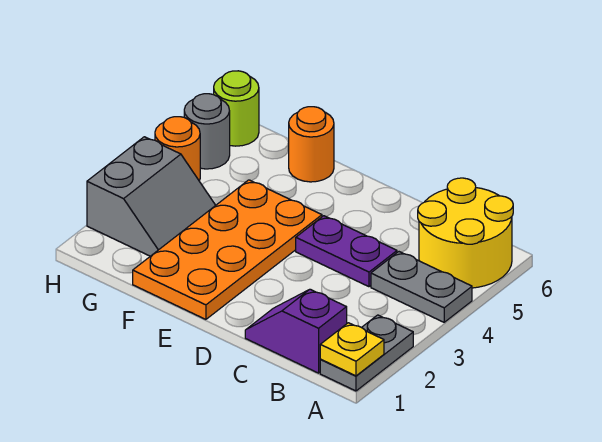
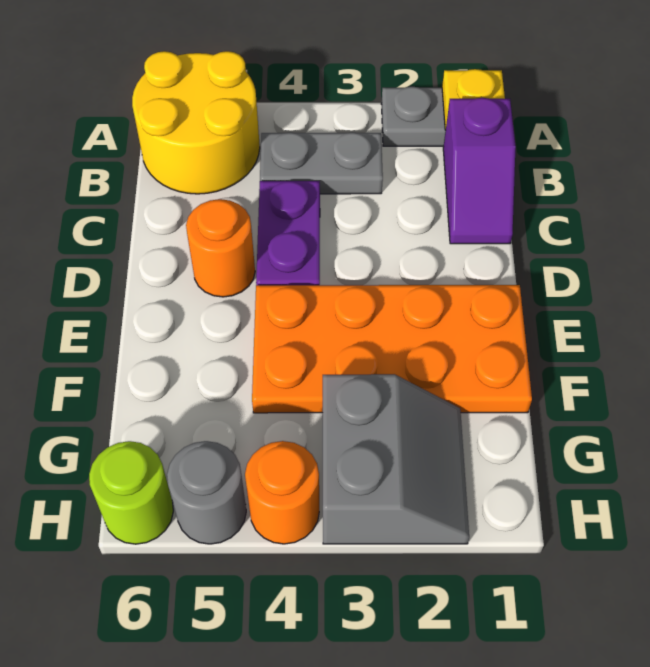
grey 1x2 plate [371,252,472,322] -> grey 1x2 plate turned to [260,132,383,194]
orange 1x1 round brick [289,107,334,182] -> orange 1x1 round brick moved to [186,199,255,297]
grey 2x2 slope [87,137,216,256] -> grey 2x2 slope turned to [323,374,469,544]

